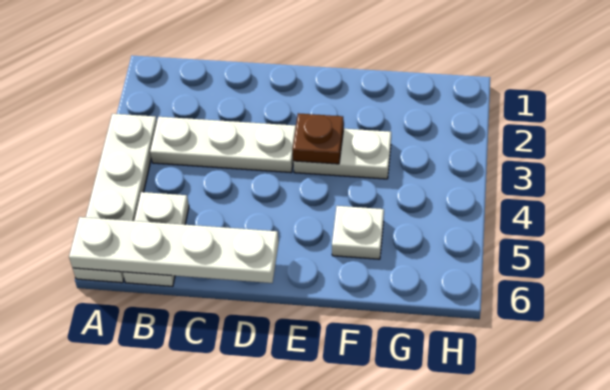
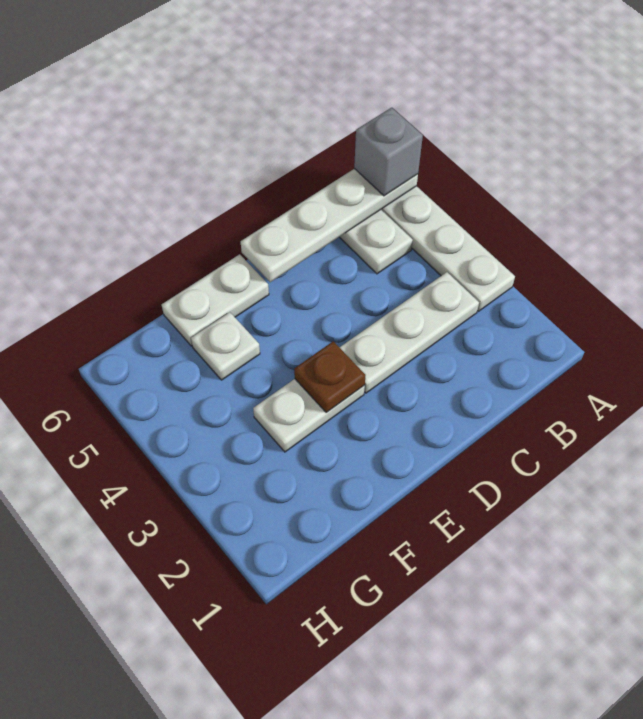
none -> grey 1x1 brick [354,108,423,196]
none -> white 1x2 plate [162,254,269,346]

